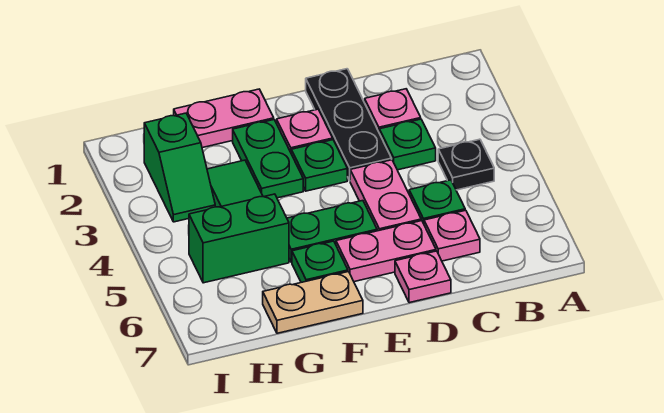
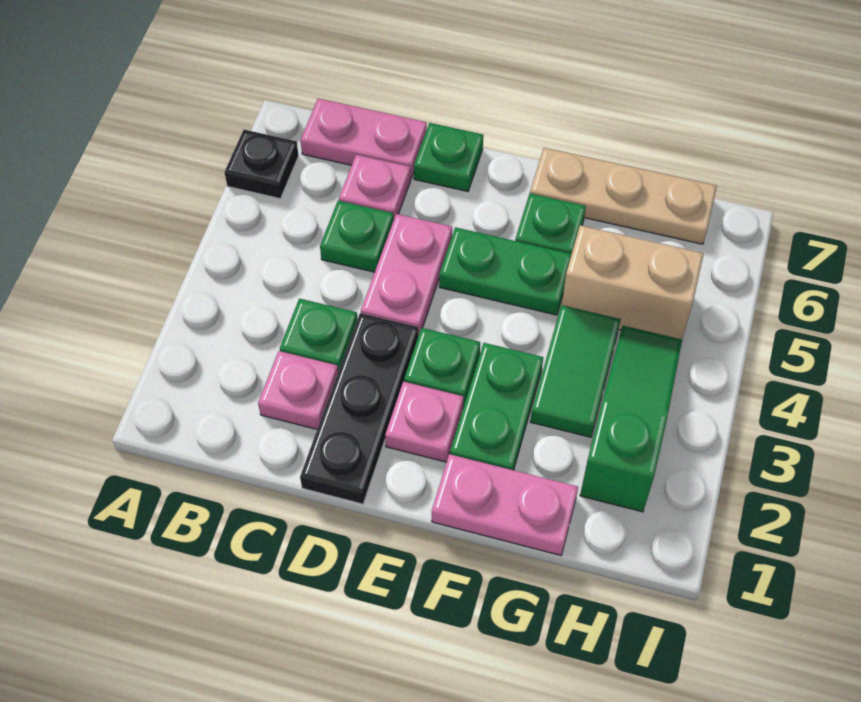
black 1x1 plate [438,139,494,190] -> black 1x1 plate moved to [224,130,299,198]
pink 1x2 plate [336,221,436,282] -> pink 1x2 plate moved to [300,98,427,178]
pink 1x1 plate [395,251,451,303] -> green 1x1 plate [414,123,483,191]
tan 1x2 plate [263,272,363,333] -> tan 1x3 plate [530,148,717,244]
green 1x2 brick [189,194,289,283] -> tan 1x2 brick [562,225,704,339]
green 1x2 slope [144,113,215,222] -> green 1x3 slope [580,326,682,512]

